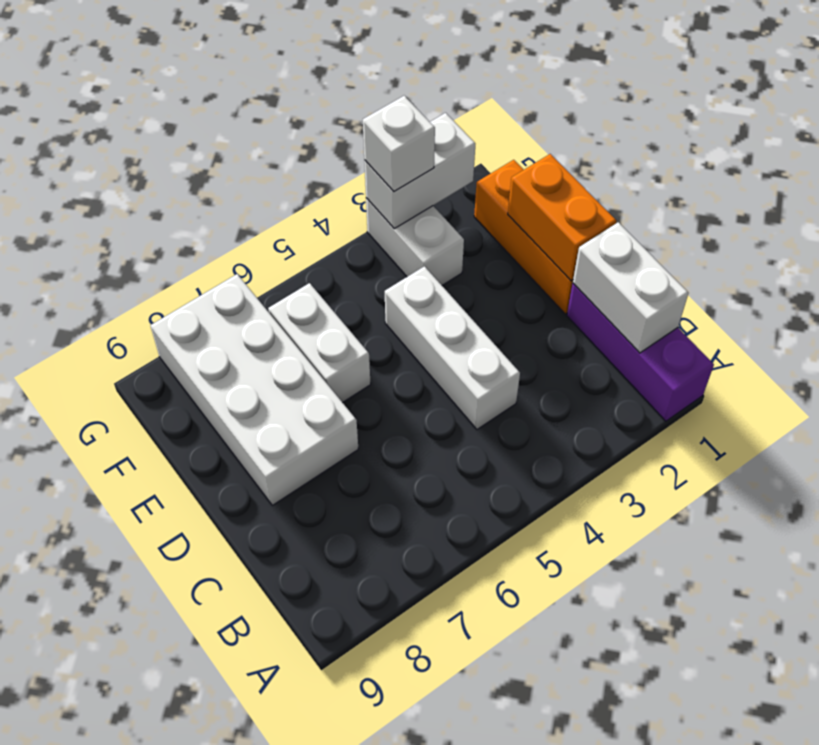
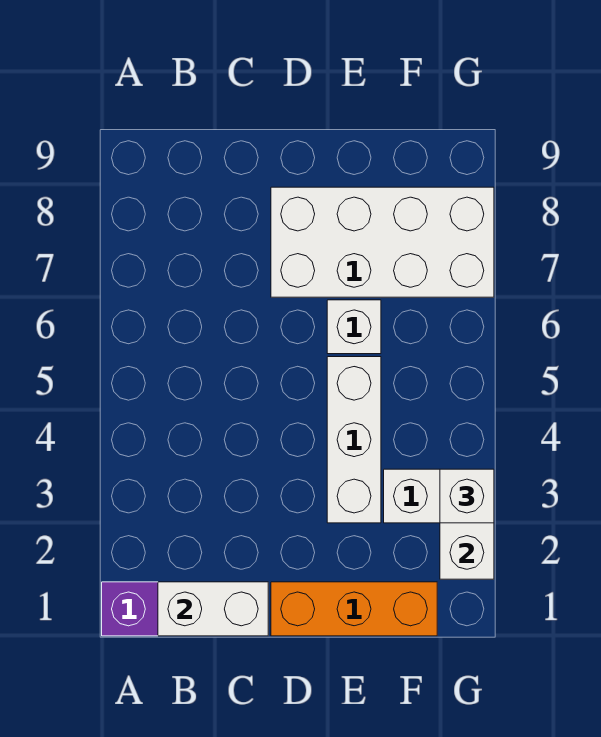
white 1x3 brick [385,266,520,429] -> white 1x3 brick turned to [327,357,381,523]
orange 1x2 brick [508,154,616,281] -> none
white 1x2 brick [268,283,371,403] -> white 1x1 brick [327,300,381,354]

